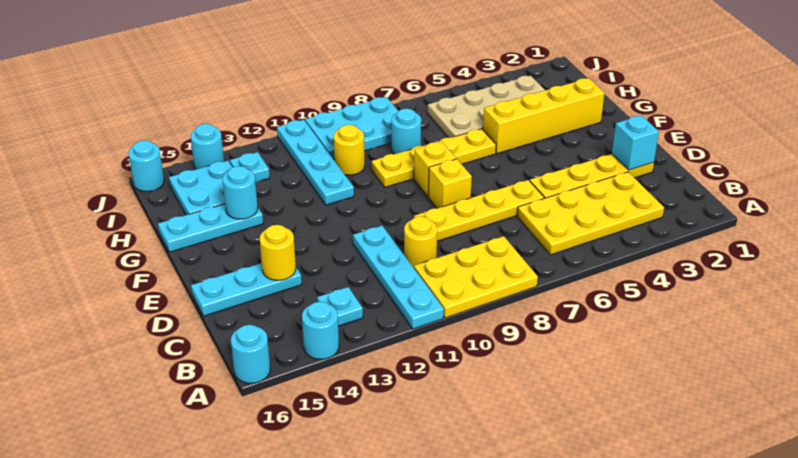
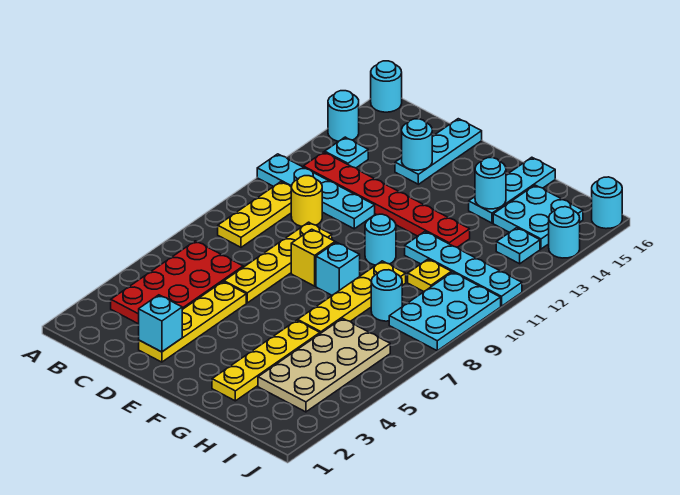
yellow 2x3 plate [414,236,538,318] -> yellow 1x3 plate [218,182,291,247]
yellow 2x4 plate [517,172,664,255] -> red 2x4 plate [111,241,243,324]
none -> red 1x6 plate [303,152,470,247]
yellow 1x1 round brick [260,225,296,280] -> cyan 1x1 round brick [402,119,432,170]
yellow 1x1 brick [414,141,456,196] -> cyan 1x1 brick [316,242,360,295]
none -> cyan 1x1 round brick [365,214,396,265]
yellow 1x4 brick [483,78,604,154] -> yellow 1x4 plate [212,320,320,401]
yellow 1x1 round brick [334,125,365,175] -> yellow 1x1 plate [408,259,451,292]

